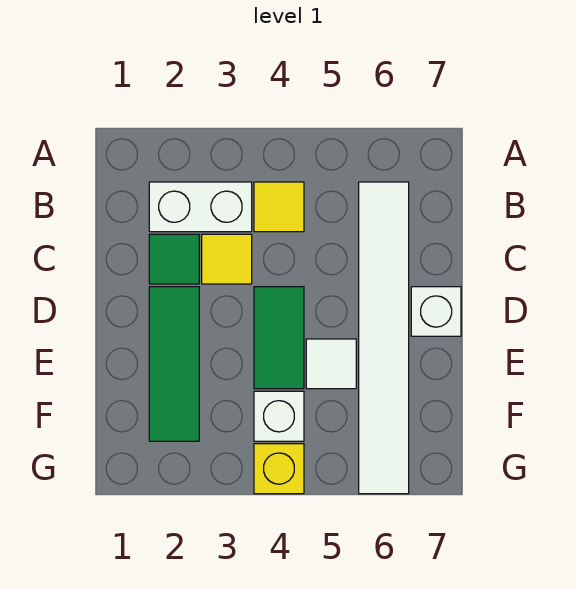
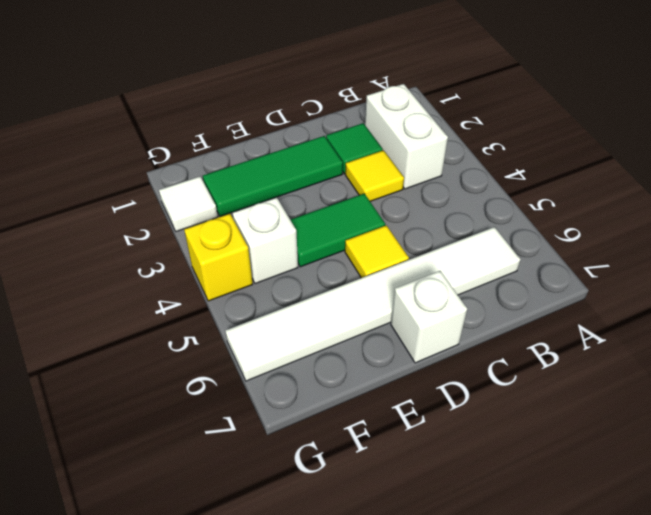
yellow 1x1 tile [254,182,304,232] -> yellow 1x1 tile moved to [345,225,409,278]
white 1x1 tile [306,339,356,389] -> white 1x1 tile moved to [159,176,218,232]

